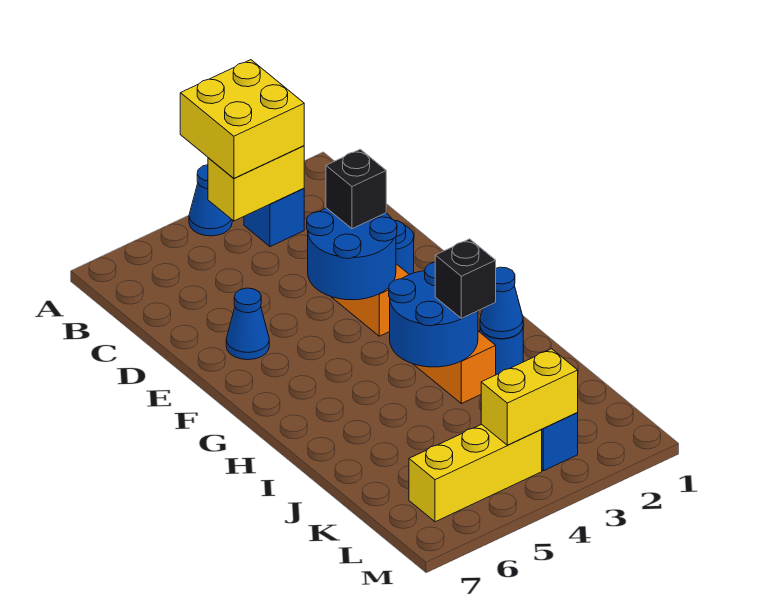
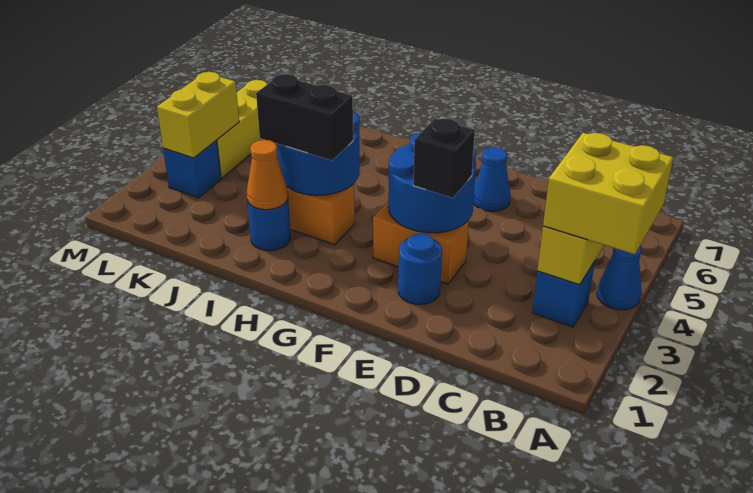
blue 1x1 cone [480,267,523,339] -> orange 1x1 cone [247,140,288,210]
black 1x1 brick [435,239,496,318] -> black 1x2 brick [256,74,353,160]

